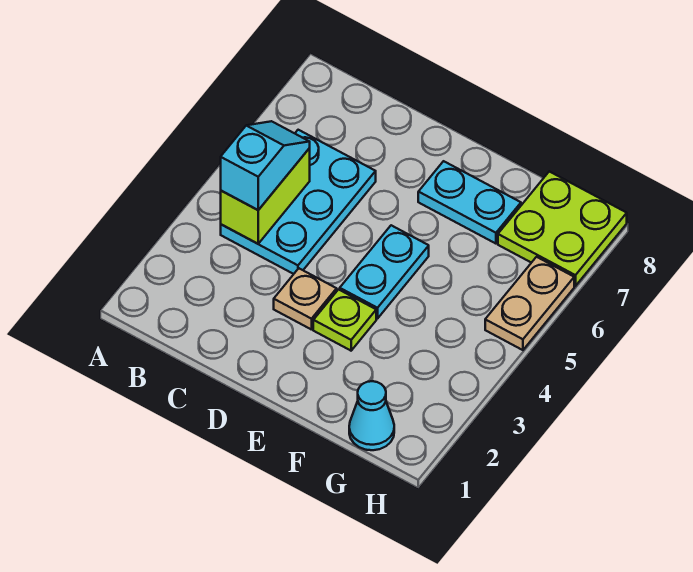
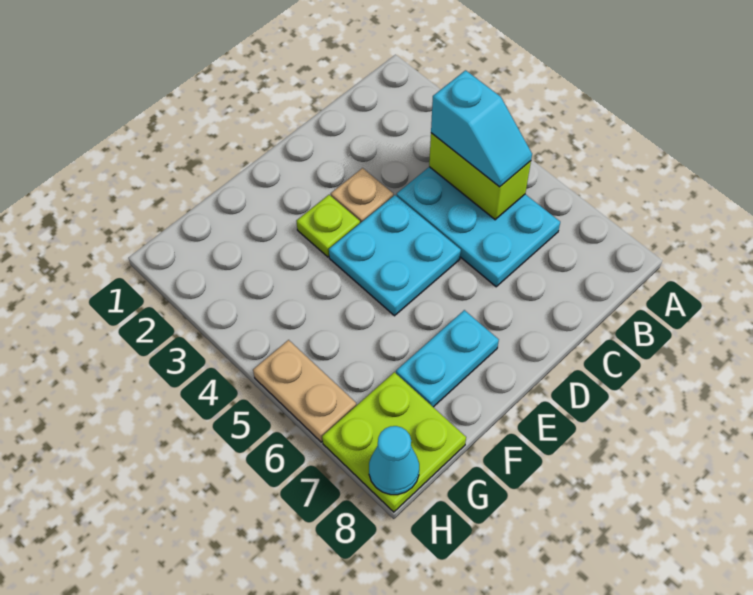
cyan 1x2 plate [340,225,429,319] -> cyan 2x2 plate [329,195,461,316]
cyan 1x1 cone [349,381,394,450] -> cyan 1x1 cone moved to [369,426,419,495]

